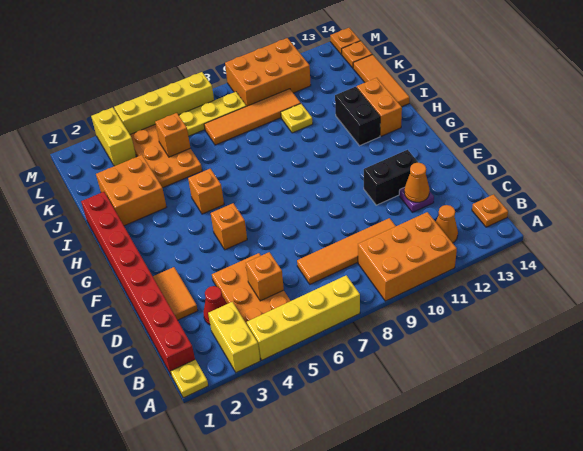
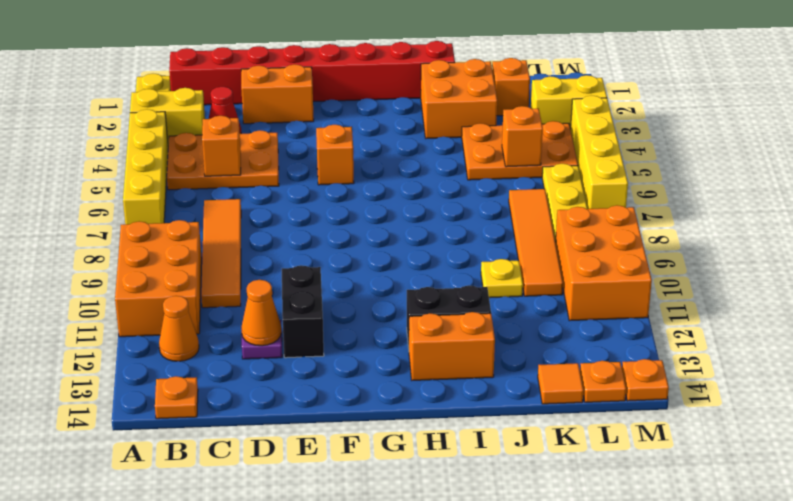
orange 1x2 tile [153,267,198,320] -> orange 1x2 brick [241,64,314,124]
orange 1x1 brick [188,169,224,214] -> orange 1x1 brick moved to [492,58,530,116]
orange 1x3 tile [353,55,409,107] -> orange 1x1 tile [538,363,584,404]

